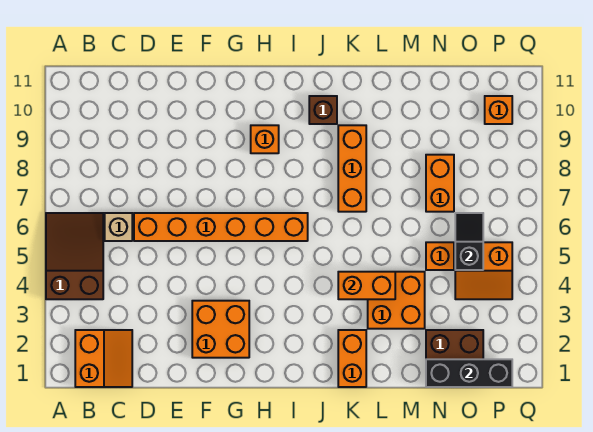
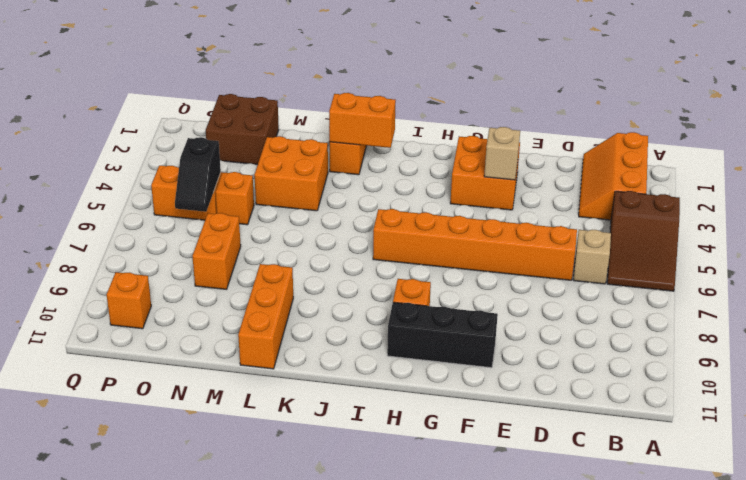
orange 2x2 slope [75,330,132,387] -> orange 2x3 slope [579,132,648,220]
none -> tan 1x1 brick [484,127,520,180]
brown 1x1 brick [309,96,337,124] -> none
orange 1x2 brick [338,272,395,299] -> orange 1x2 brick moved to [329,93,396,148]
orange 1x3 brick [338,125,366,212] -> orange 1x3 brick moved to [238,264,293,369]
black 1x3 brick [426,359,512,387] -> black 1x3 brick moved to [387,302,498,368]

